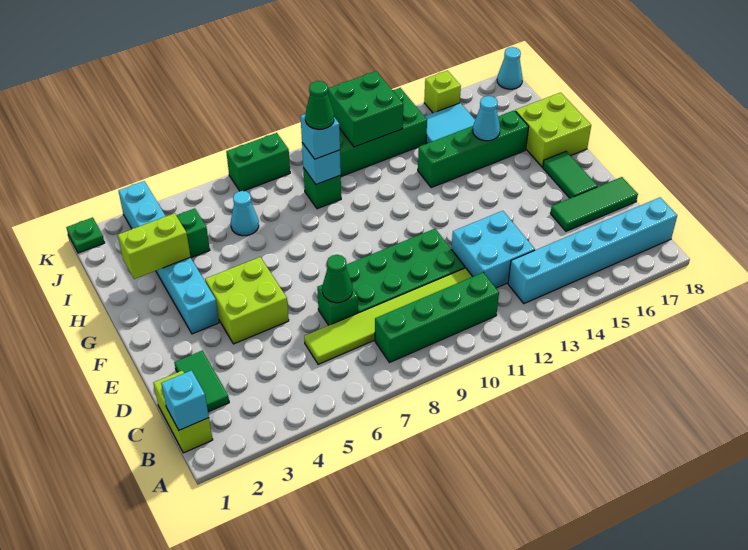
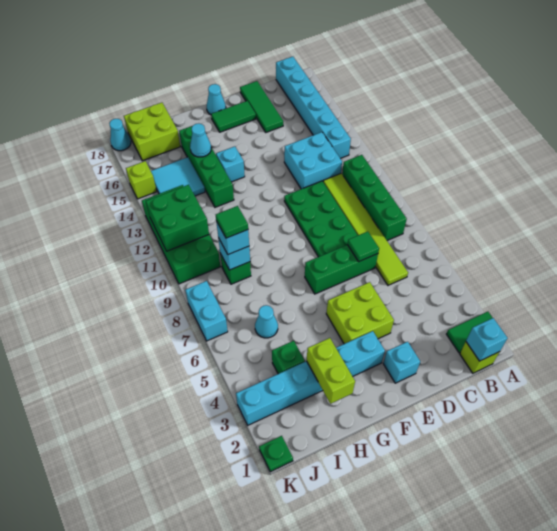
lime 1x2 brick [153,371,213,453] -> lime 1x1 brick [460,342,499,373]
green 1x2 tile [174,351,229,412] -> green 1x2 tile moved to [447,312,493,353]
green 1x1 brick [317,285,358,325] -> green 1x3 brick [305,245,378,294]
green 1x1 cone [322,255,352,303] -> green 1x1 tile [347,231,379,262]
none -> cyan 1x1 brick [383,342,420,383]
none -> cyan 1x1 cone [207,84,226,115]
none -> cyan 1x1 brick [216,146,245,182]
lime 2x2 brick [515,93,591,167] -> lime 2x2 brick moved to [124,103,180,161]
green 1x1 cone [305,81,334,129] -> green 1x1 tile [216,206,248,238]
green 1x2 brick [226,133,290,191] -> cyan 1x2 brick [185,281,228,341]

